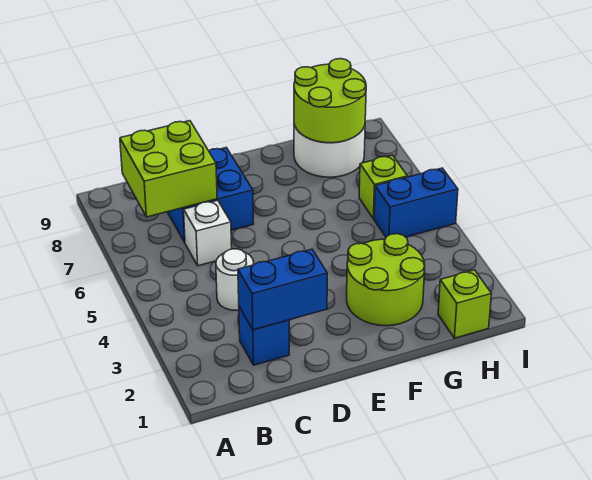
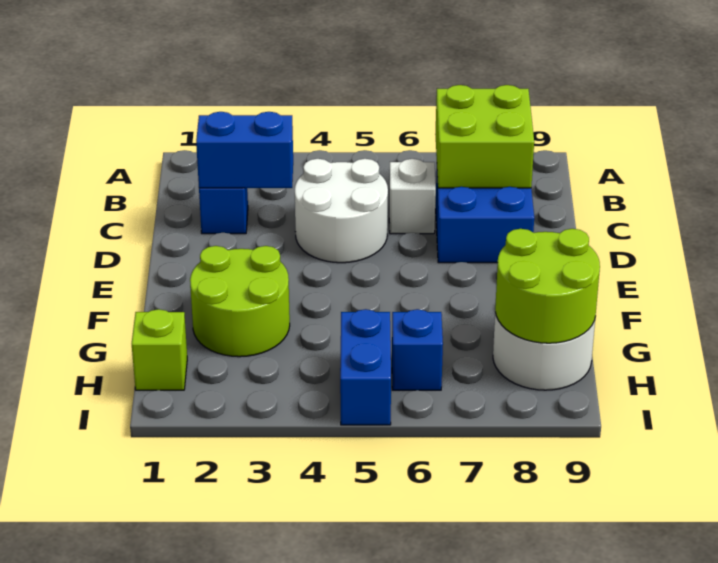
blue 1x2 brick [238,249,327,330] -> blue 1x2 brick turned to [196,112,293,188]
white 1x1 round brick [216,249,254,310] -> white 2x2 round brick [295,159,388,263]
lime 1x1 brick [359,155,407,219] -> blue 1x1 brick [392,309,443,390]

